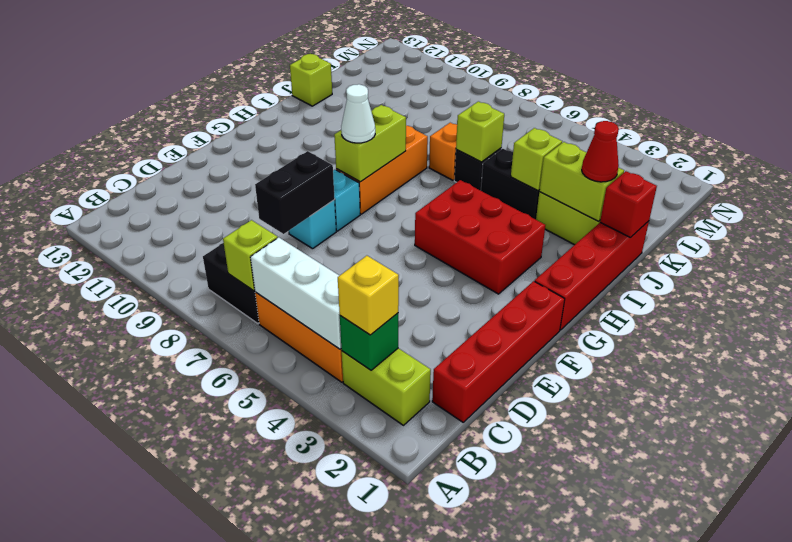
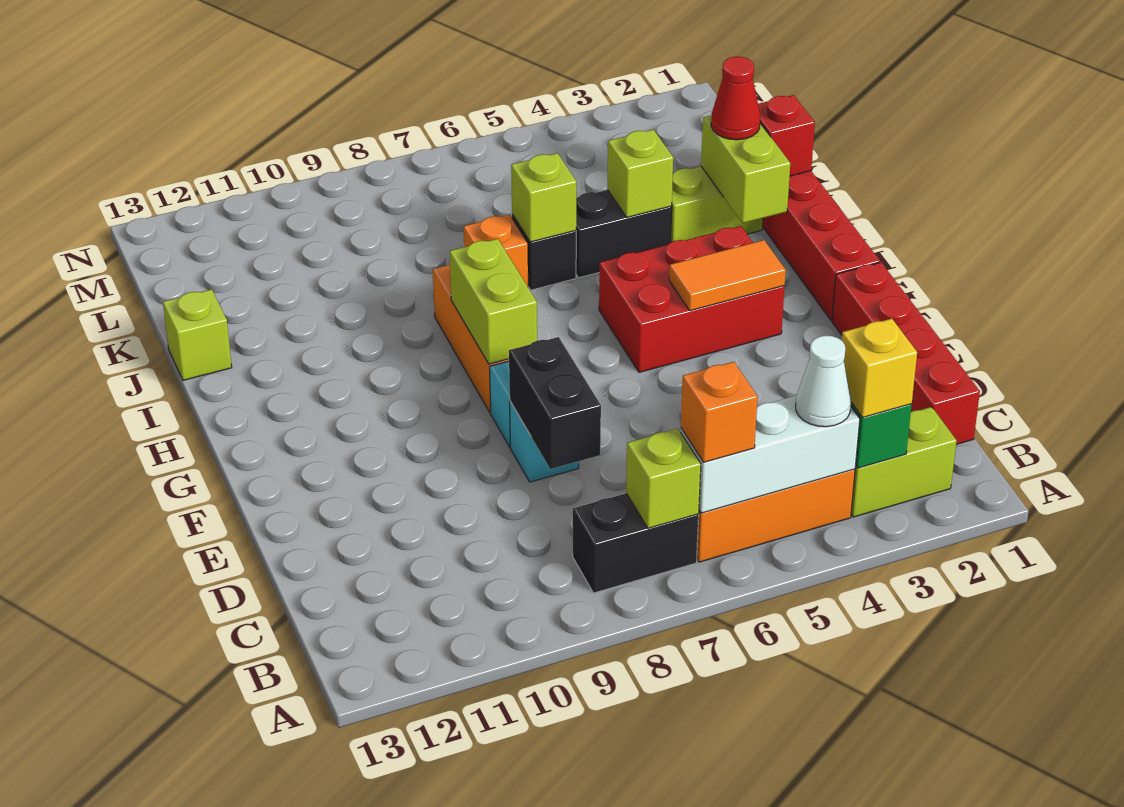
none -> orange 1x1 brick [681,362,758,462]
none -> orange 1x2 tile [669,240,786,311]
white 1x1 cone [341,84,375,143] -> white 1x1 cone moved to [796,336,851,427]
lime 1x2 brick [540,142,624,221] -> lime 1x2 brick turned to [701,115,790,223]

